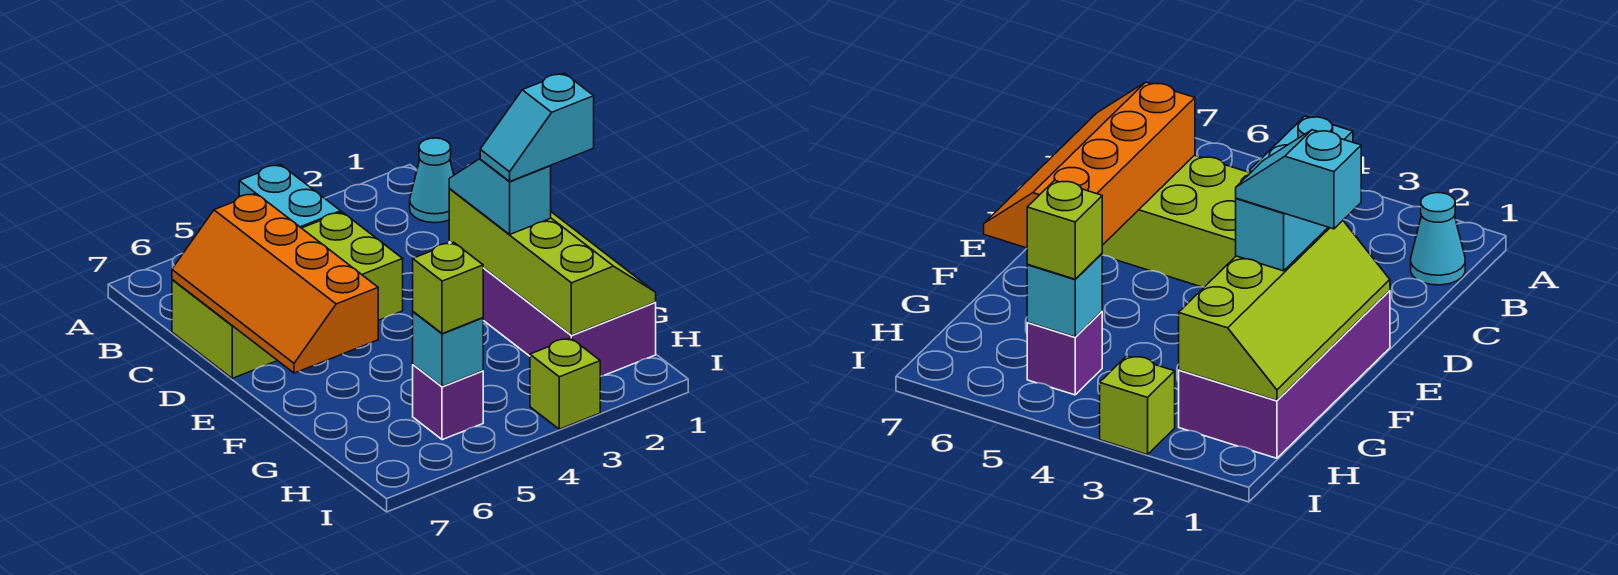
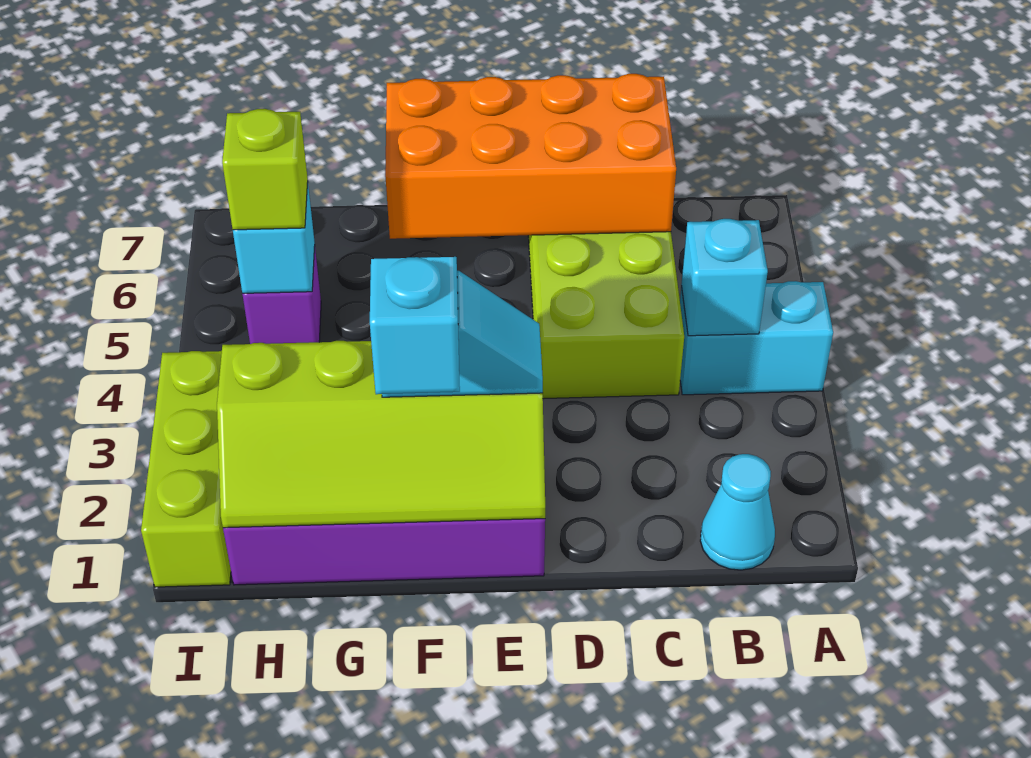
none -> cyan 1x1 brick [681,219,768,336]
orange 2x4 slope [172,193,378,373] -> orange 2x4 brick [385,74,676,239]
lime 1x1 brick [530,338,600,429] -> lime 1x3 brick [141,351,231,587]

